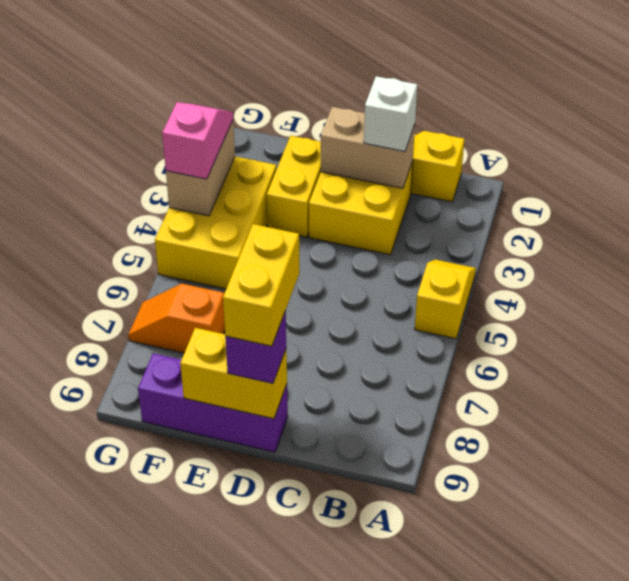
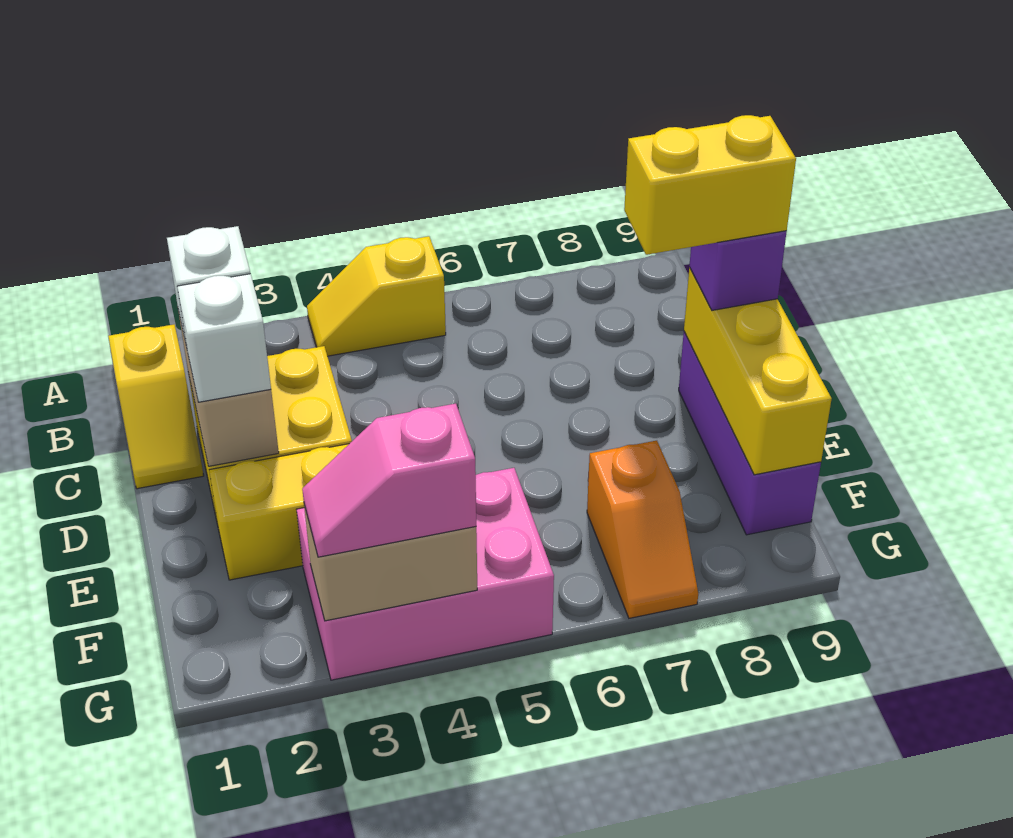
none -> white 1x1 brick [177,274,271,402]
yellow 1x2 brick [180,328,287,419] -> yellow 1x3 brick [684,267,832,475]
yellow 2x3 brick [155,156,277,289] -> pink 2x3 brick [296,468,554,680]

